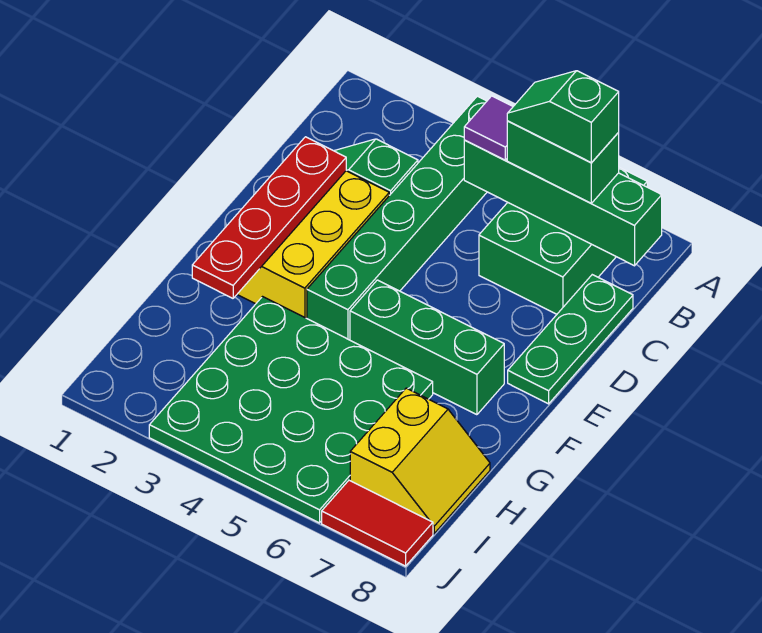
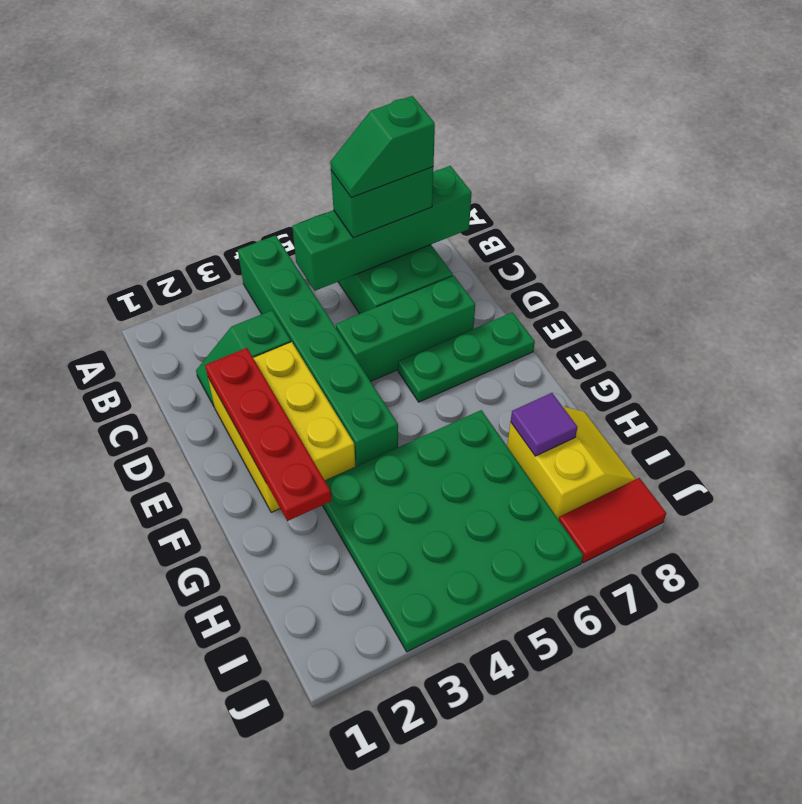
purple 1x1 tile [464,96,513,160] -> purple 1x1 tile moved to [511,393,578,456]
green 1x3 plate [508,275,633,404] -> green 1x3 plate turned to [398,312,535,402]
green 1x3 brick [350,280,504,415] -> green 1x3 brick moved to [336,275,475,381]

